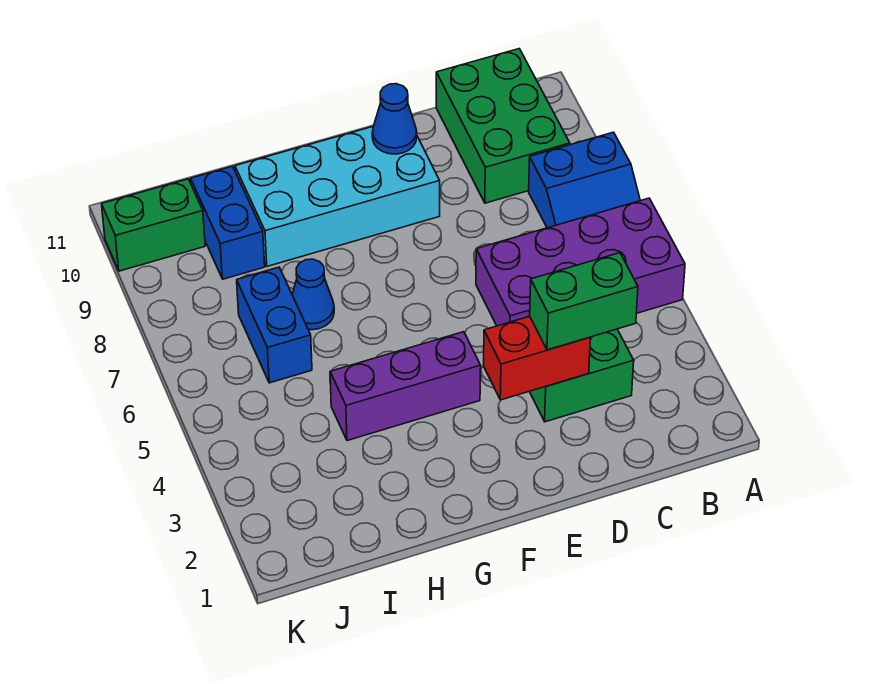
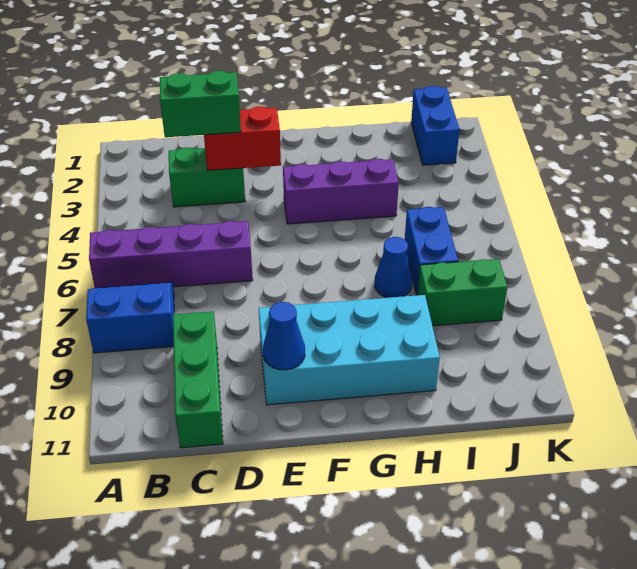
purple 2x4 brick [476,198,685,326] -> purple 1x4 brick [89,221,253,288]
green 2x3 brick [436,49,570,203] -> green 1x3 brick [173,311,223,448]
blue 1x2 brick [191,166,265,279] -> blue 1x2 brick moved to [411,86,459,165]
green 1x2 brick [102,179,205,271] -> green 1x2 brick moved to [417,259,507,326]

